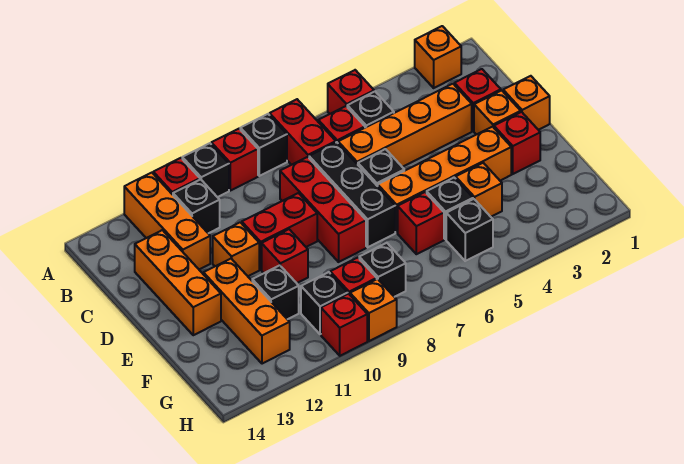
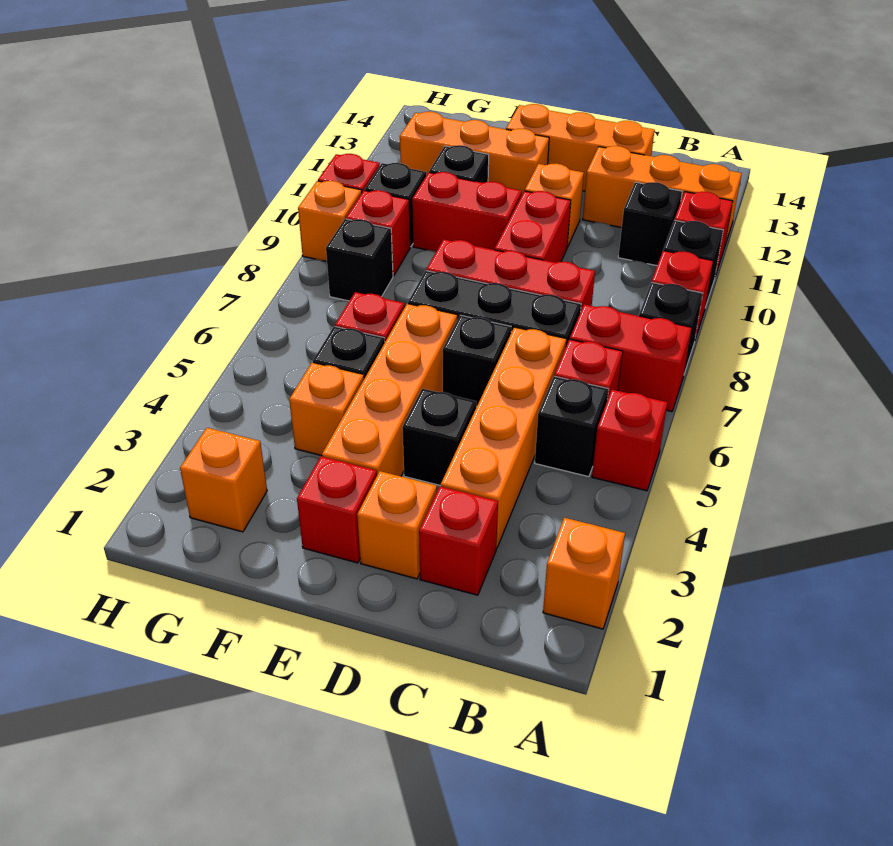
orange 1x1 brick [503,76,550,130] -> orange 1x1 brick moved to [180,428,267,532]
red 1x1 brick [262,229,308,283] -> red 1x2 brick [412,172,522,252]
black 1x1 brick [446,199,493,261] -> black 1x1 brick moved to [403,389,476,486]

